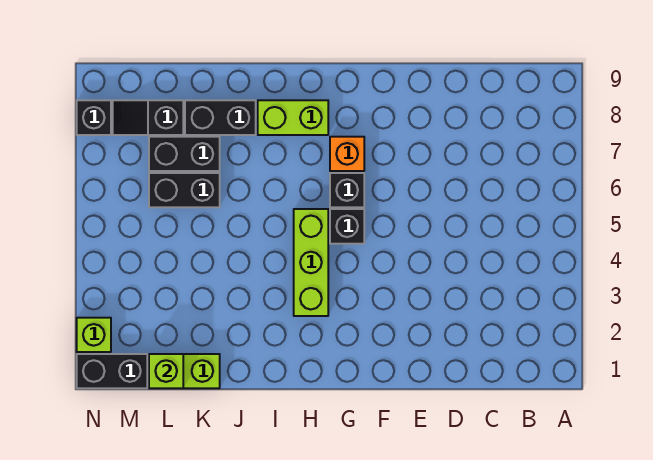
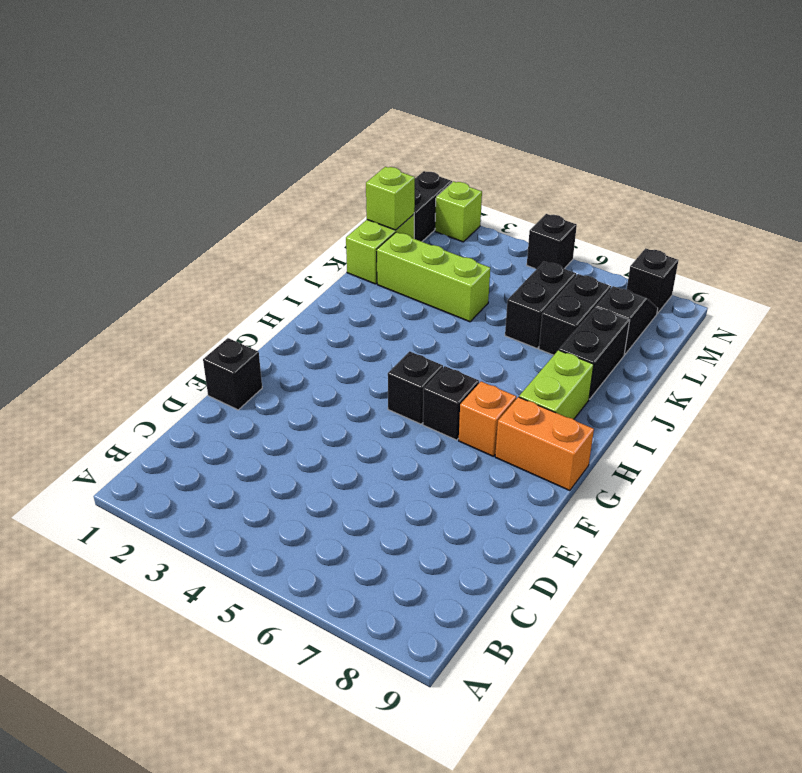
none -> black 1x1 brick [203,338,262,410]
none -> orange 1x2 brick [495,397,594,491]
lime 1x3 brick [294,209,328,316] -> lime 1x3 brick moved to [377,232,490,322]
none -> black 1x1 brick [527,214,577,269]

